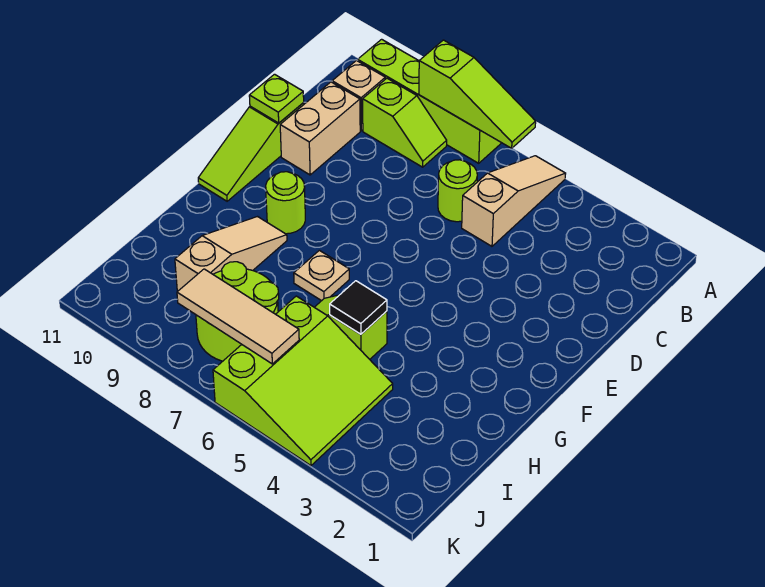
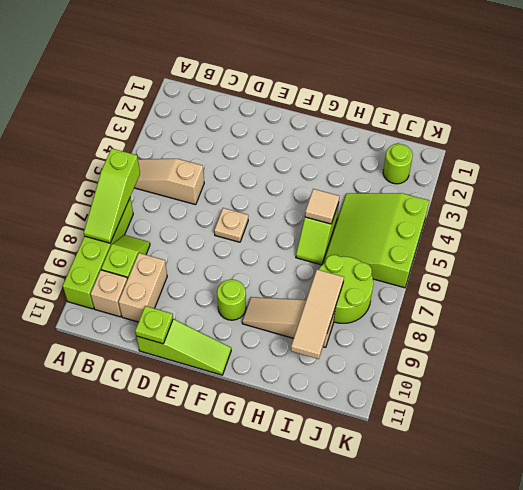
lime 1x3 slope [419,40,536,148] -> lime 1x3 slope turned to [84,148,140,243]
lime 1x1 round brick [438,160,477,222] -> lime 1x1 round brick moved to [383,144,413,184]
tan 1x2 brick [280,82,360,175] -> tan 1x2 brick turned to [118,253,167,322]
tan 1x1 plate [294,250,349,301] -> tan 1x1 plate moved to [214,208,248,242]
black 1x1 tile [330,281,387,334] -> tan 1x1 tile [305,189,339,224]
lime 3x3 slope [213,296,393,466] -> lime 3x3 slope turned to [323,193,429,288]
tan 1x3 tile [177,269,299,364] -> tan 1x3 tile moved to [291,269,344,359]

